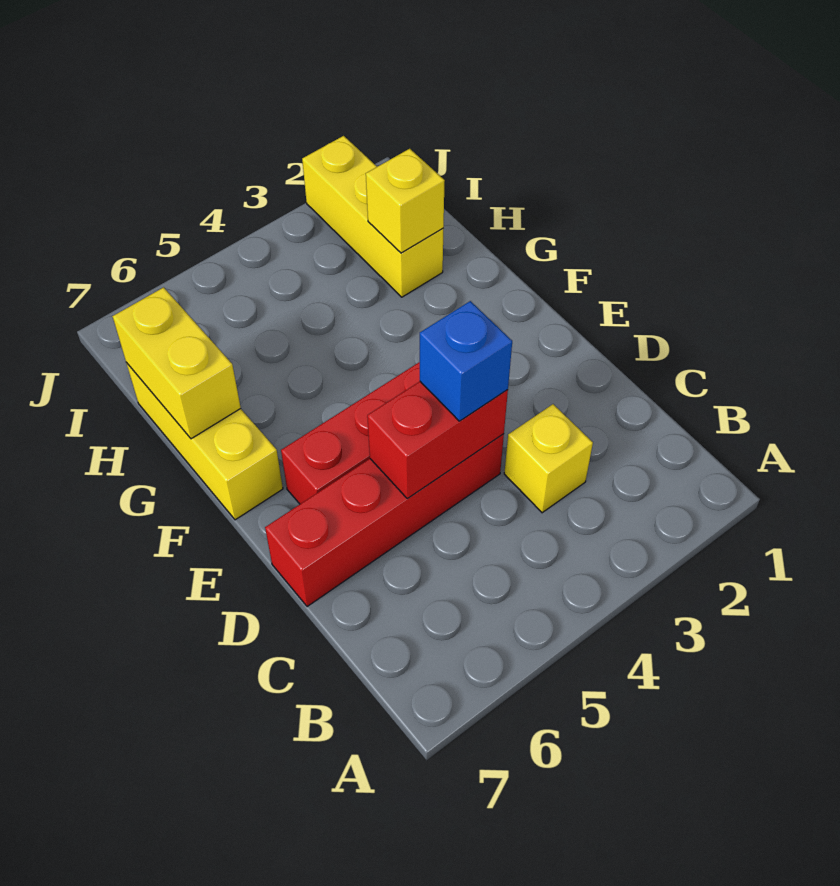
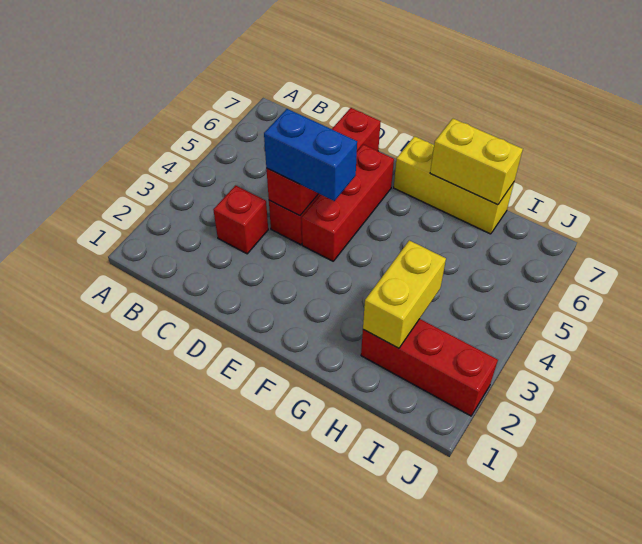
yellow 1x1 brick [504,404,593,513] -> red 1x1 brick [213,185,268,254]
blue 1x1 brick [420,301,512,421] -> blue 1x2 brick [264,109,357,201]
yellow 1x3 brick [302,136,443,297] -> red 1x3 brick [361,319,498,416]
yellow 1x1 brick [366,149,445,253] -> yellow 1x2 brick [363,240,446,348]

